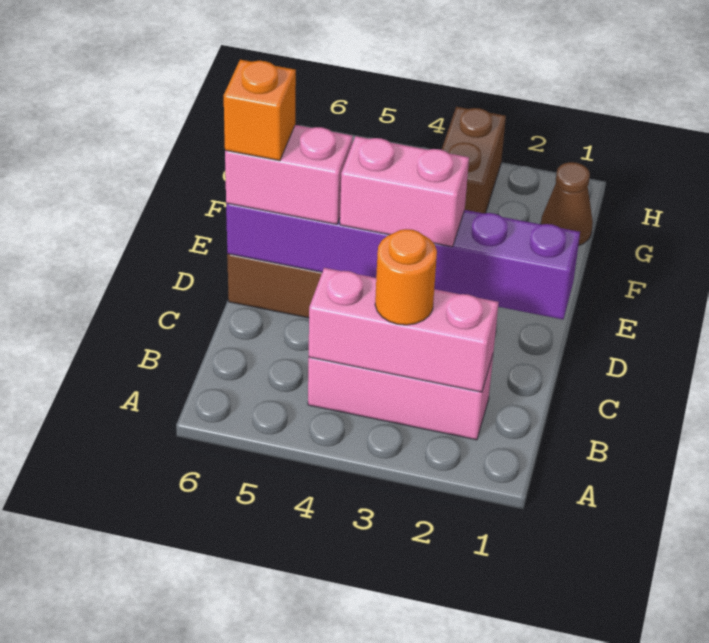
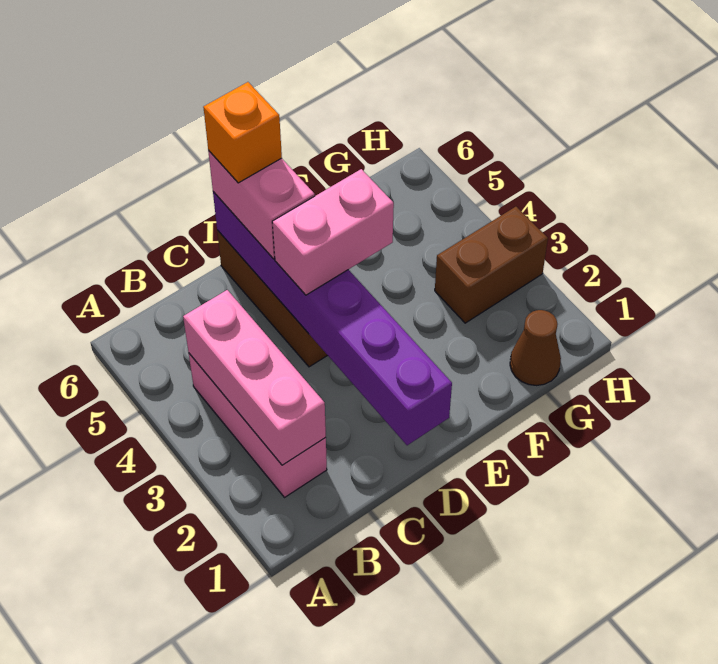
orange 1x1 round brick [375,229,437,325] -> none
pink 1x2 brick [340,136,469,247] -> pink 1x2 brick turned to [272,169,394,295]

